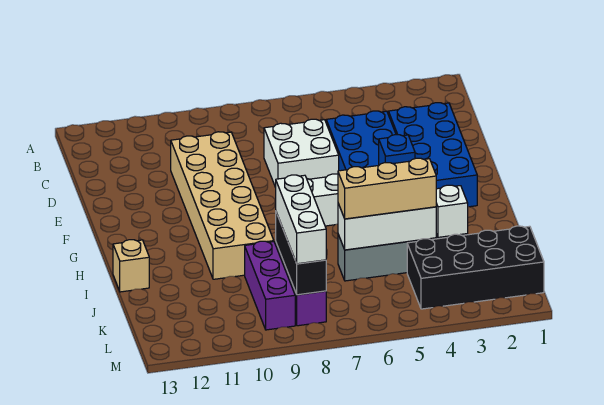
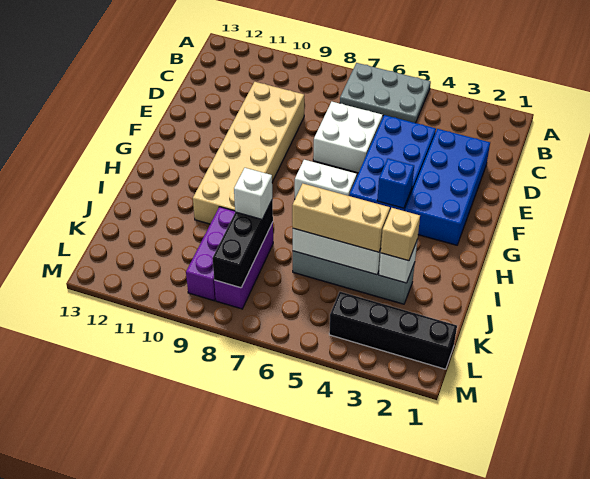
none -> grey 2x3 plate [340,63,431,123]
tan 1x1 brick [113,240,149,292] -> tan 1x1 brick moved to [381,208,420,261]
white 1x3 brick [276,175,326,264] -> white 1x1 brick [234,168,272,219]
black 2x4 brick [407,226,544,309] -> black 1x4 brick [329,292,457,369]

